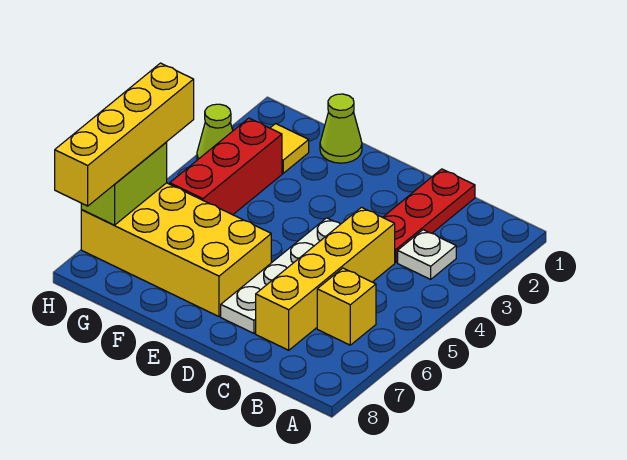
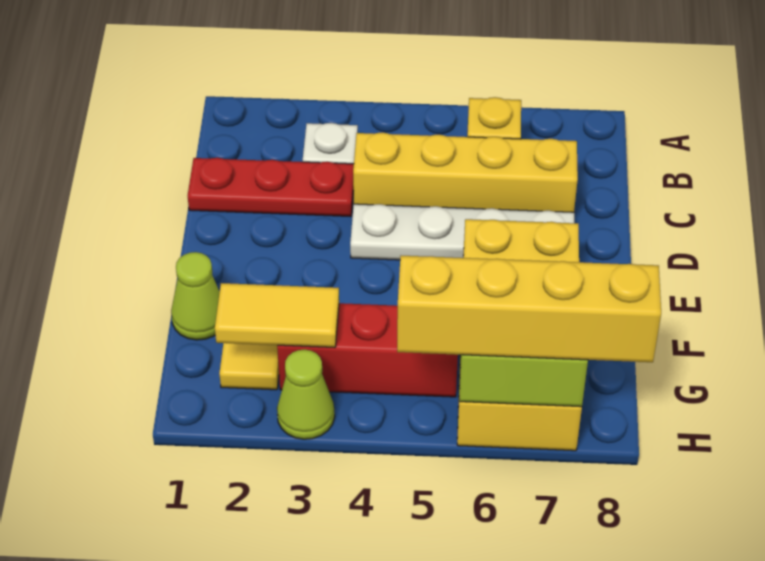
none -> yellow 1x2 tile [215,283,339,347]

